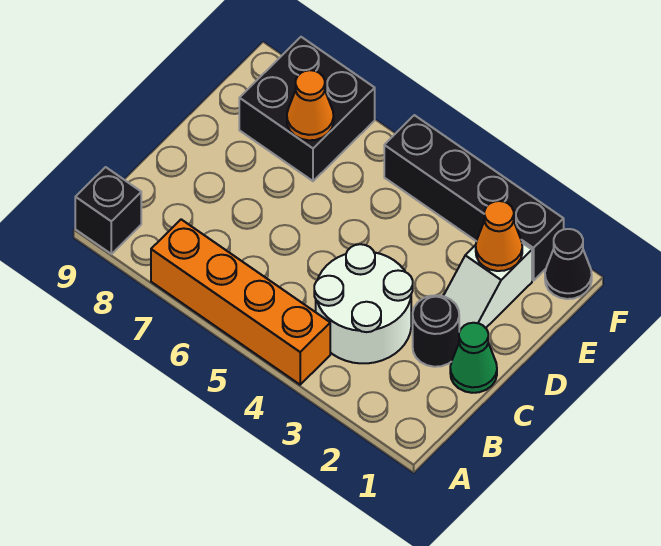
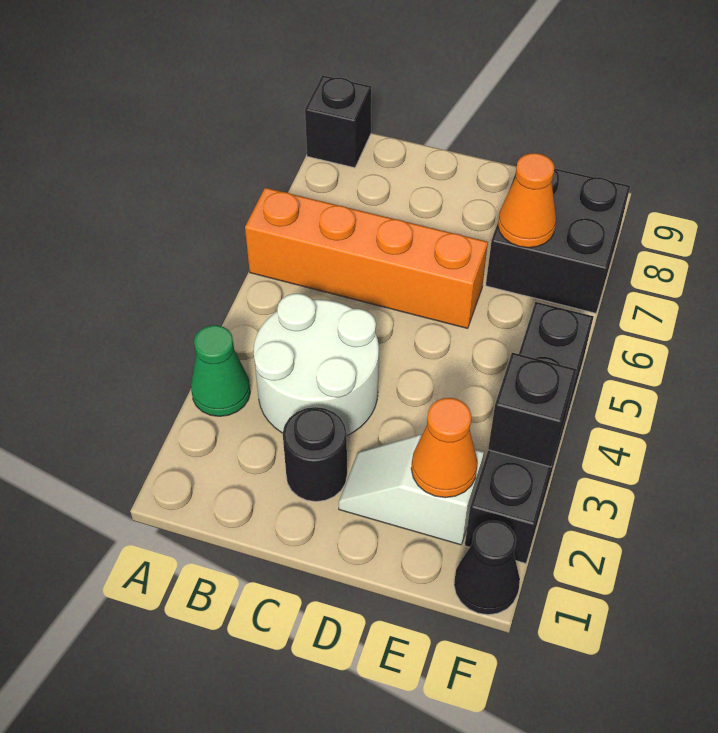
orange 1x4 brick [151,219,330,385] -> orange 1x4 brick turned to [245,188,488,328]
green 1x1 cone [450,323,497,393] -> green 1x1 cone moved to [191,325,250,416]
none -> black 1x1 brick [488,353,577,467]

